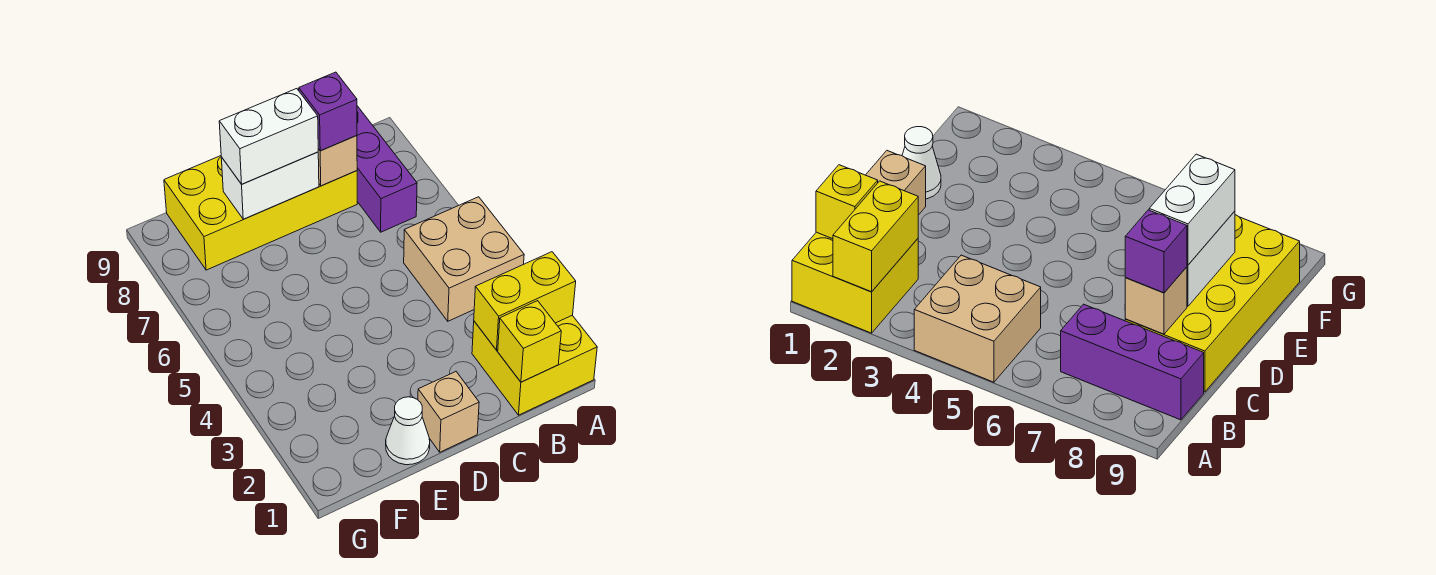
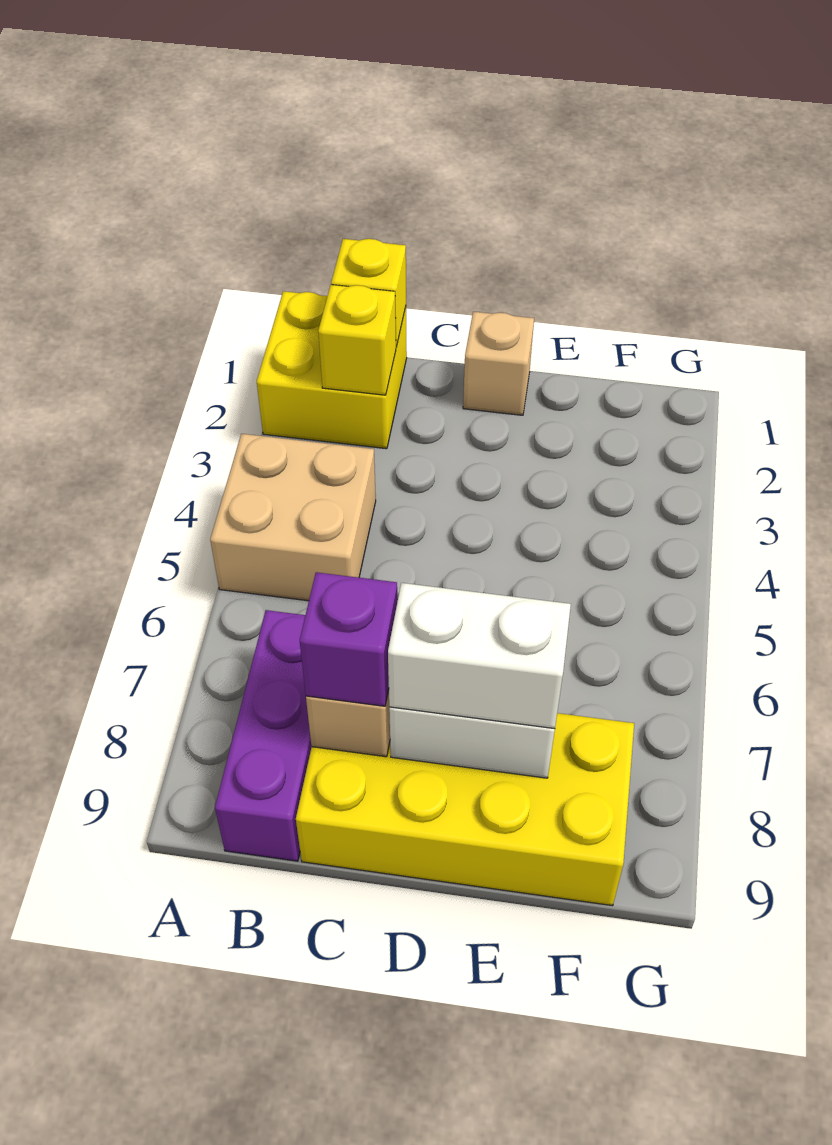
yellow 1x2 brick [474,252,576,350] -> yellow 1x1 brick [318,285,396,395]
white 1x1 cone [386,397,430,465] -> none

